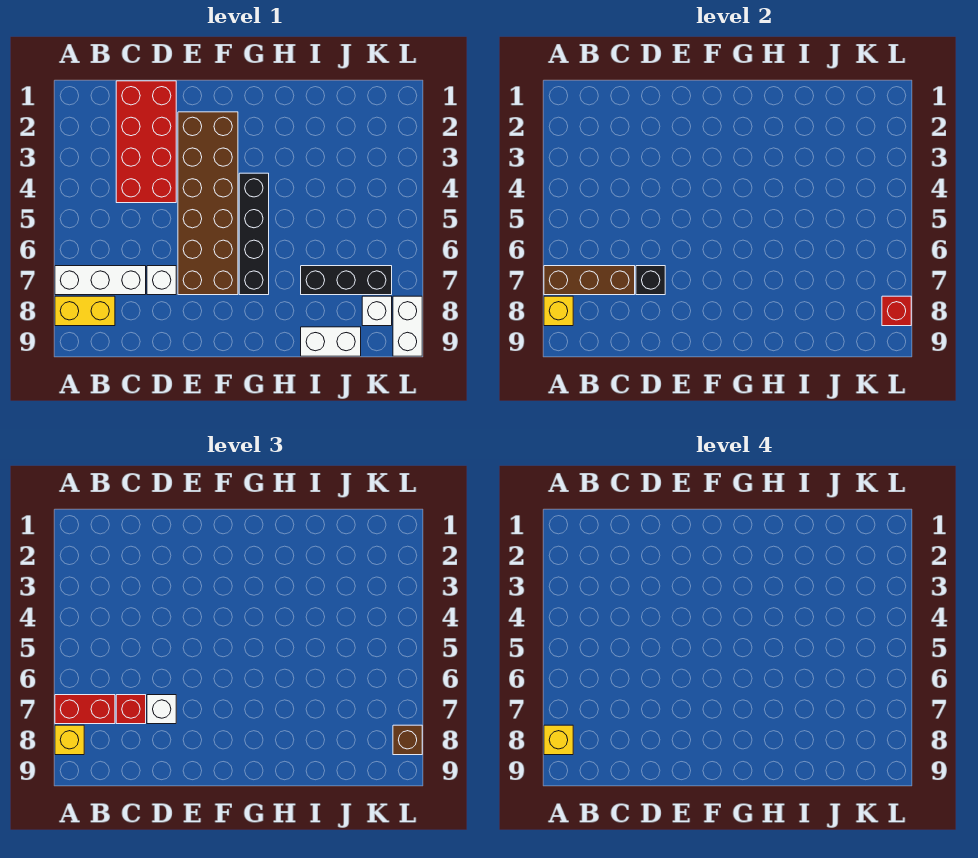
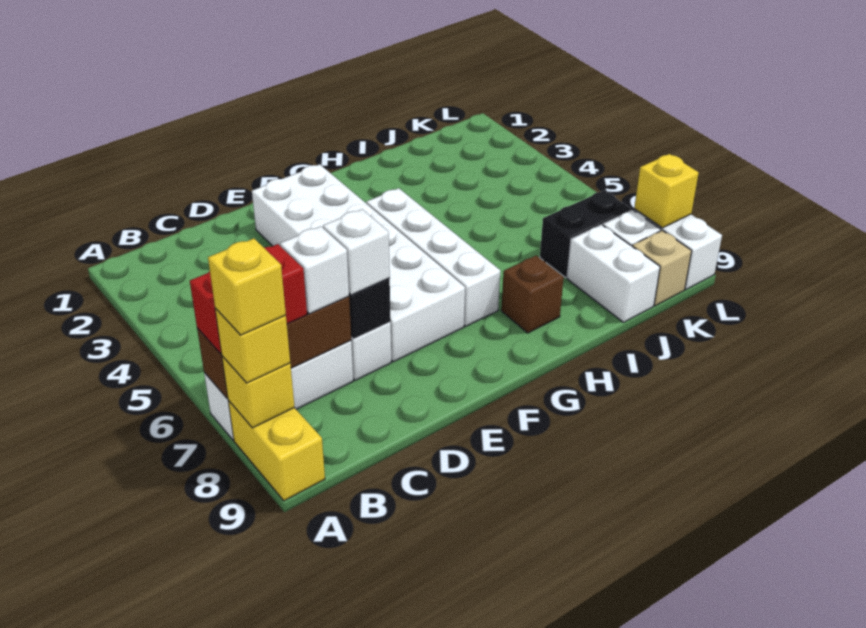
yellow 1x2 brick [55,296,115,326] -> yellow 1x2 brick turned to [228,401,325,501]
red 2x4 brick [116,81,176,203] -> none
red 1x1 brick [116,695,146,724] -> white 1x1 brick [280,226,349,314]
brown 2x6 brick [178,112,238,295] -> white 2x6 brick [252,164,465,362]
black 1x4 brick [239,173,269,295] -> white 1x4 brick [366,188,500,326]
black 1x3 brick [301,266,392,295] -> black 1x2 brick [540,190,631,277]
white 1x2 brick [301,327,361,356] -> white 1x2 brick turned to [567,225,660,322]
none -> tan 1x1 brick [632,230,692,306]
red 1x1 brick [882,296,911,326] -> yellow 1x1 brick [634,154,699,228]
brown 1x1 brick [393,725,422,755] -> brown 1x1 brick moved to [501,256,564,333]

